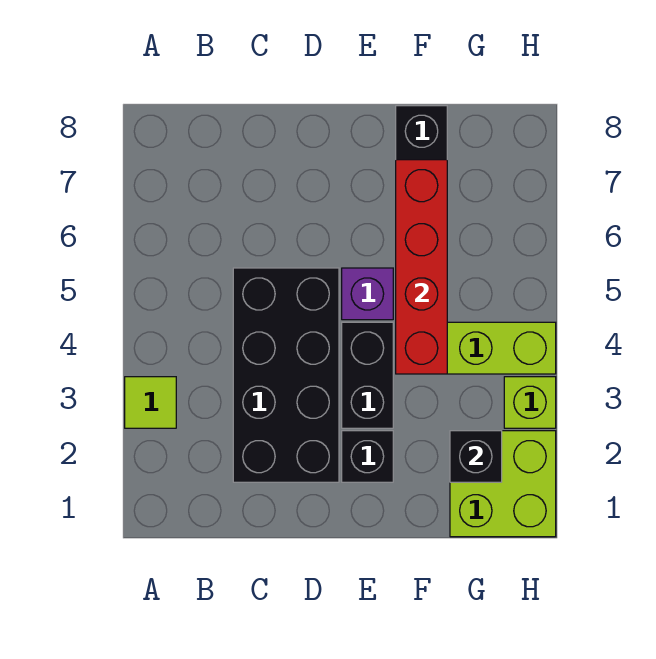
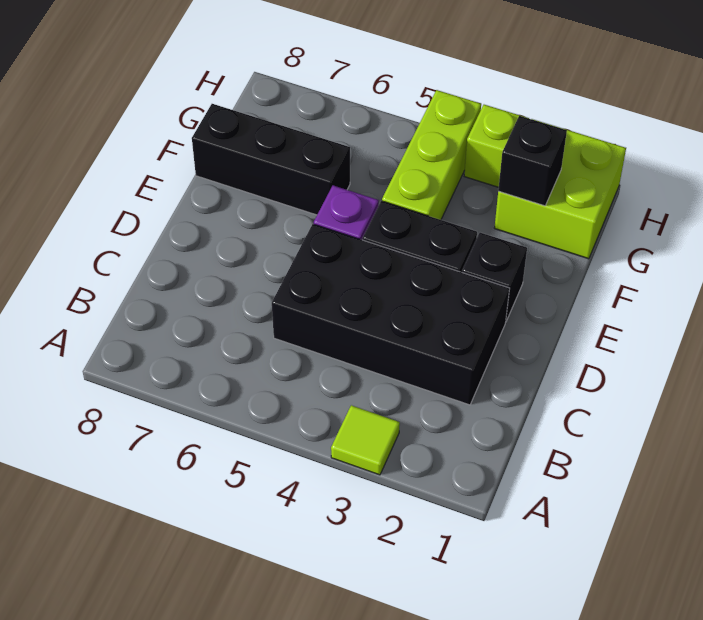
red 1x4 brick [396,160,447,374] -> none

